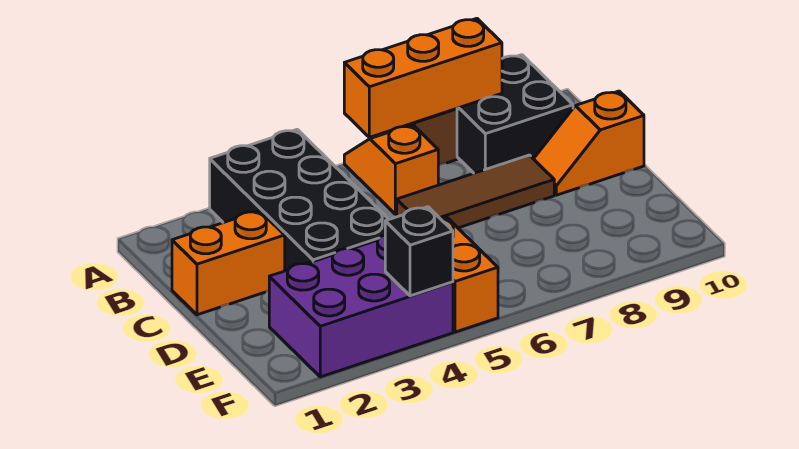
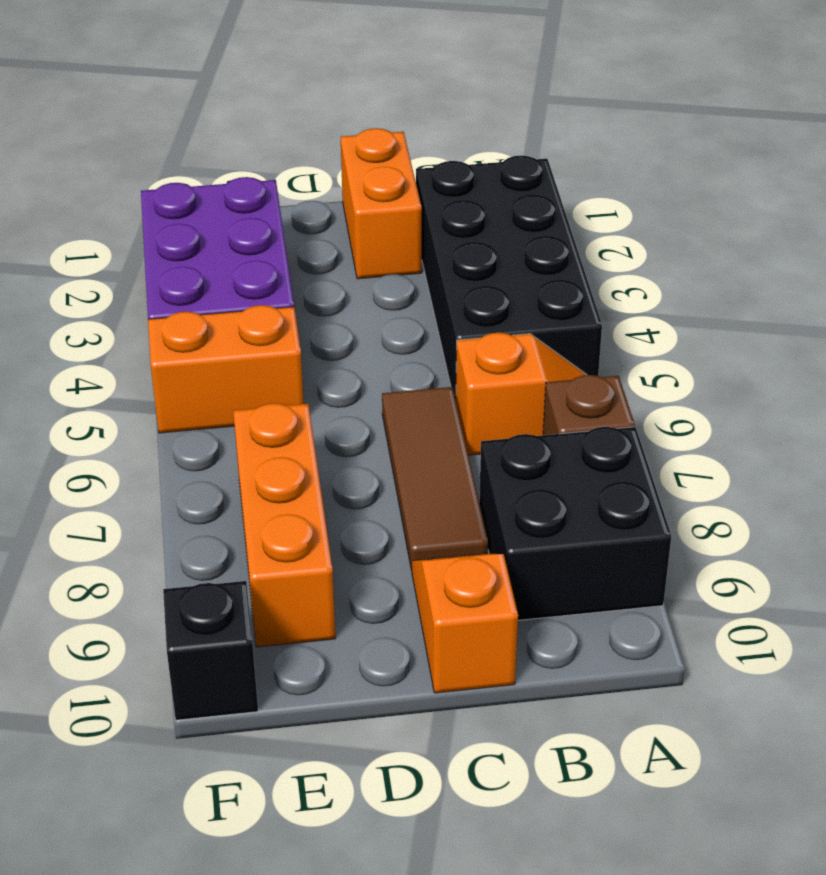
black 2x4 brick [210,130,389,271] -> black 2x4 brick turned to [416,155,602,399]
orange 1x3 brick [344,18,502,137] -> orange 1x3 brick moved to [233,403,336,647]
black 1x1 brick [385,207,453,296] -> black 1x1 brick moved to [163,581,258,720]

